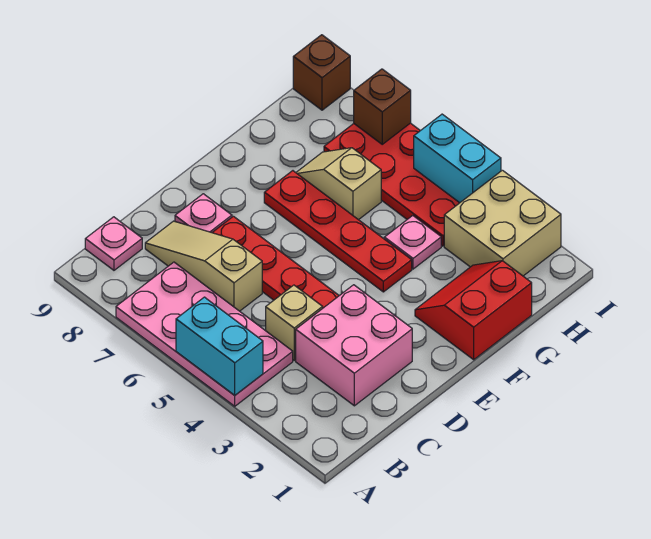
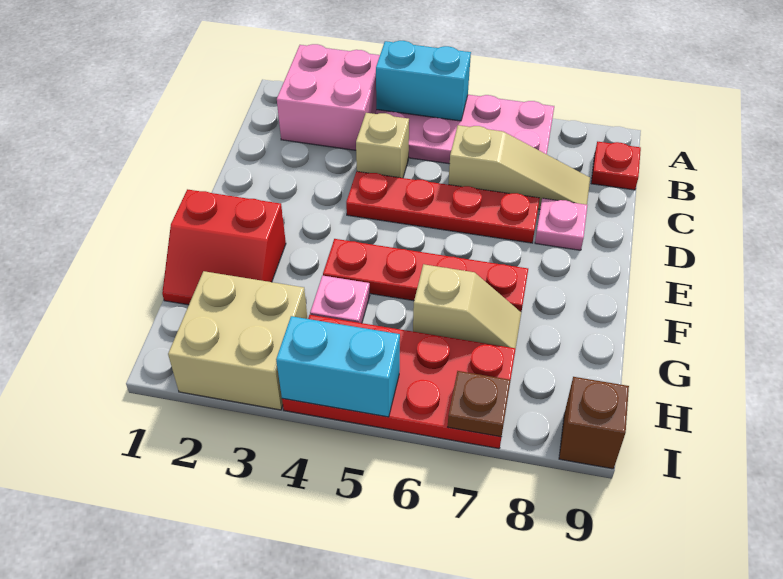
pink 1x1 plate [85,217,142,270] -> red 1x1 plate [591,142,641,190]
pink 2x2 brick [296,285,412,406] -> pink 2x2 brick moved to [277,44,380,150]
red 2x2 slope [415,261,532,360] -> red 2x2 slope turned to [162,189,286,305]
brown 1x1 brick [354,69,411,144] -> brown 1x1 plate [448,371,511,437]

